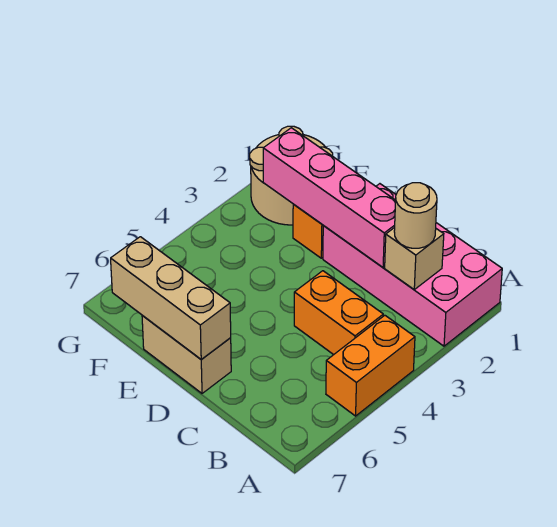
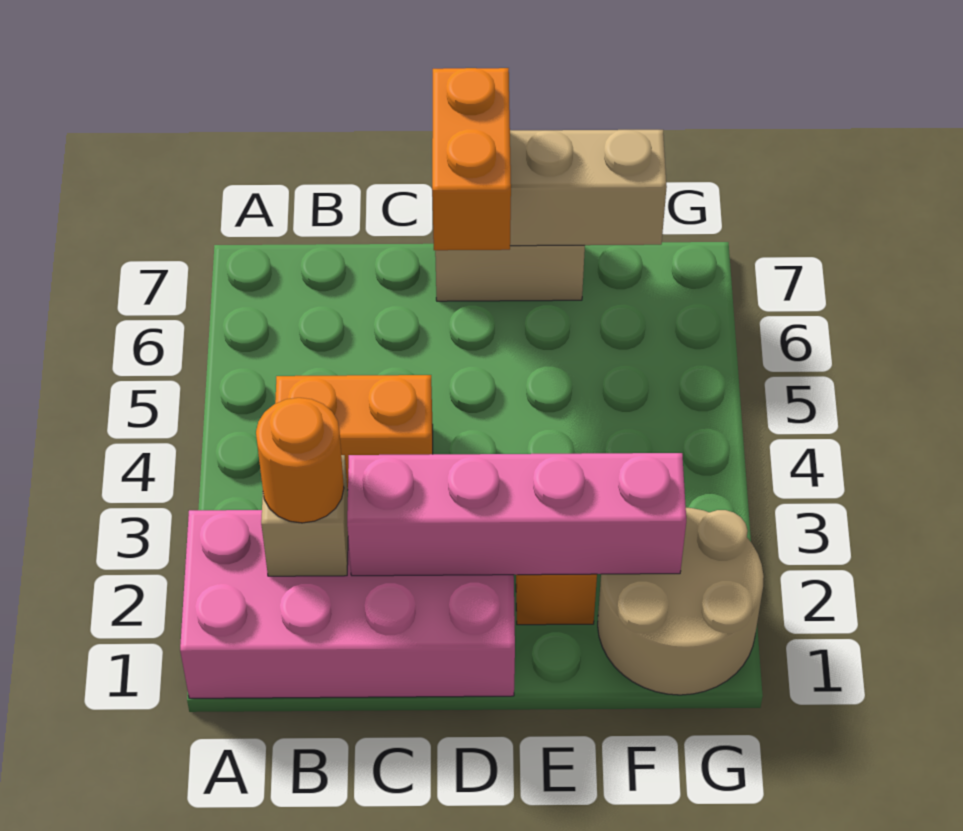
orange 1x2 brick [326,315,415,416] -> orange 1x2 brick moved to [432,68,511,250]
tan 1x1 round brick [394,183,437,248] -> orange 1x1 round brick [256,398,344,523]

